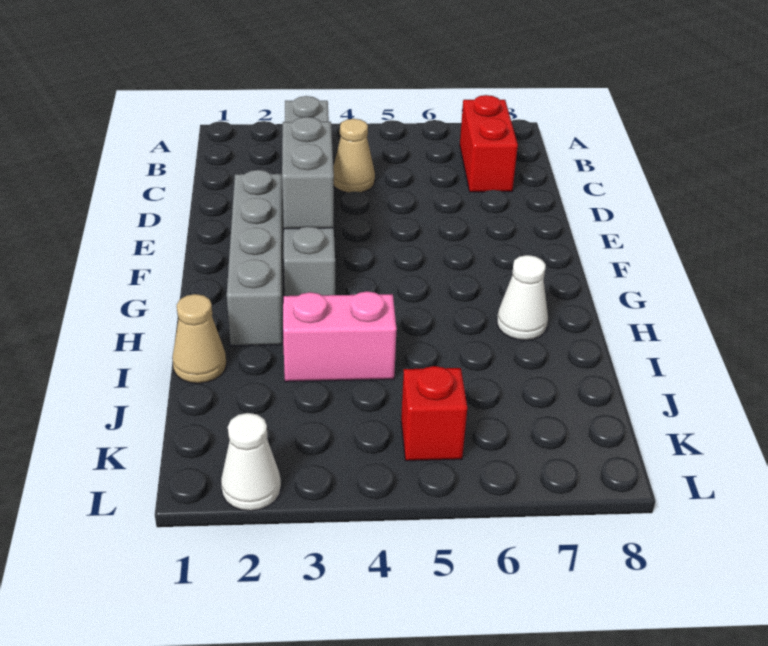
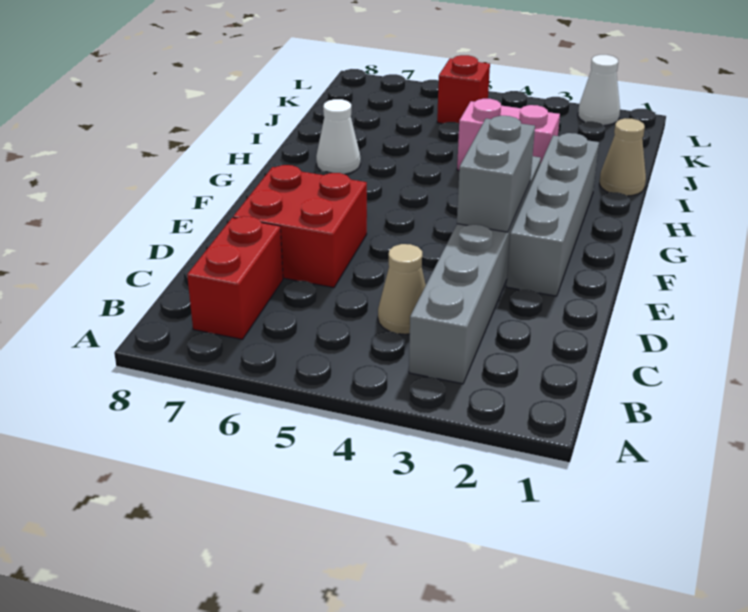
none -> red 2x2 brick [233,165,367,288]

